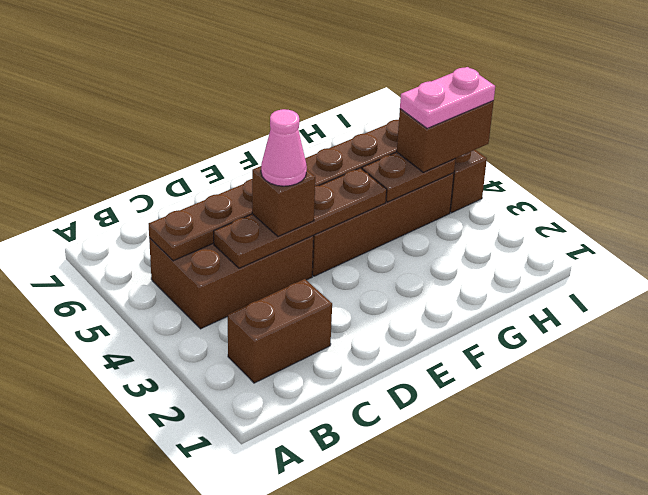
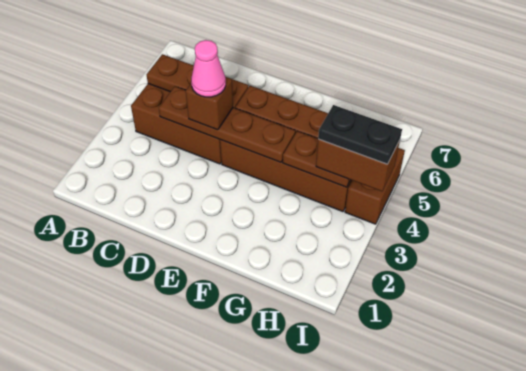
brown 1x2 brick [228,279,332,383] -> none
pink 1x2 plate [400,67,495,128] -> black 1x2 plate [318,105,402,164]

